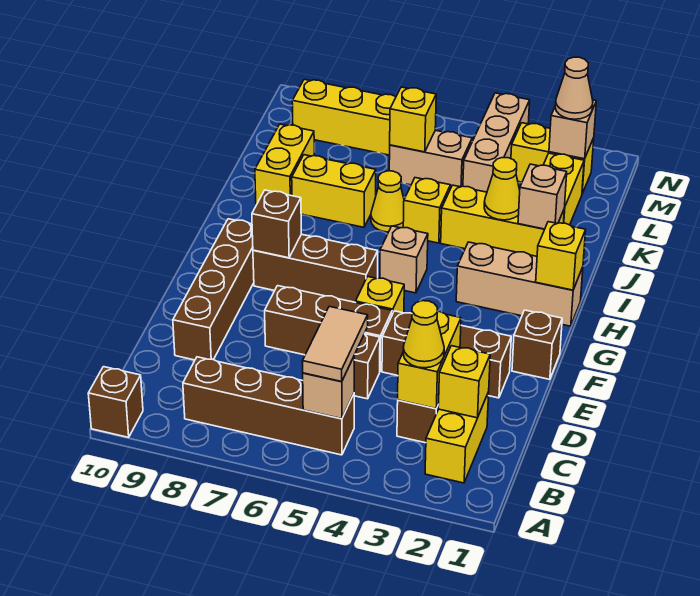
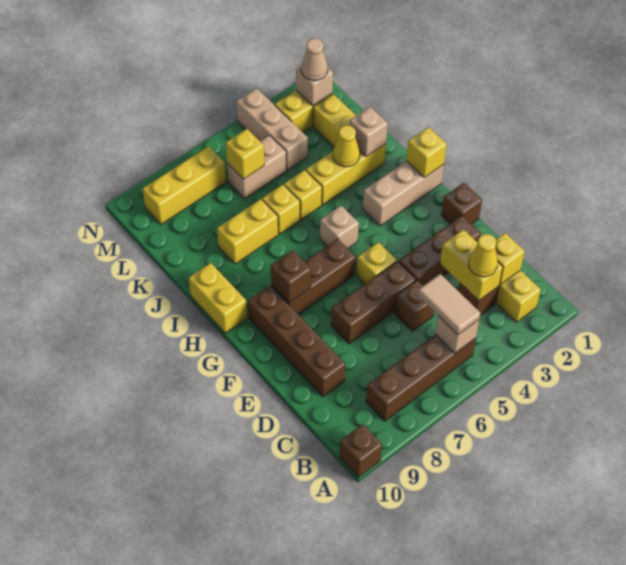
yellow 1x1 cone [371,171,404,232] -> yellow 1x1 brick [262,185,300,234]
yellow 1x2 brick [255,124,314,205] -> yellow 1x2 brick moved to [189,263,247,333]

